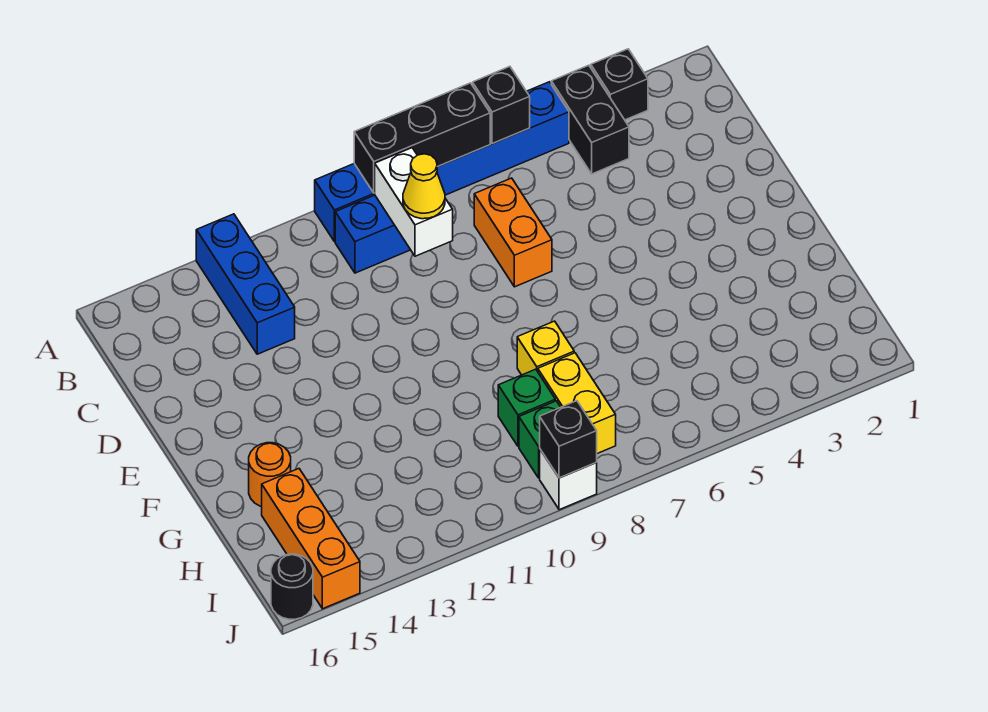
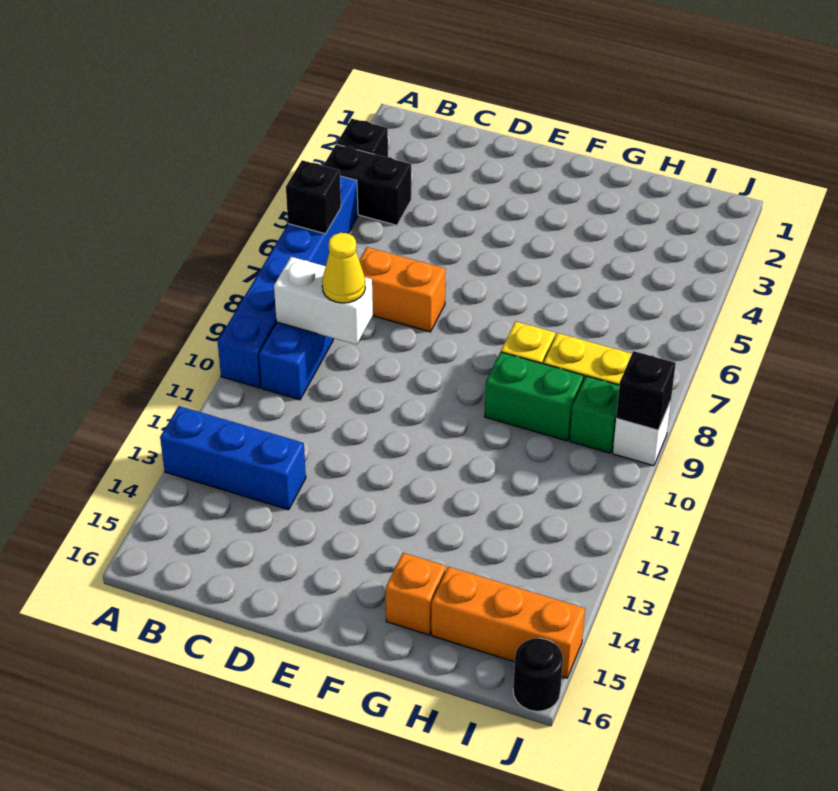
black 1x3 brick [354,83,490,193] -> none
orange 1x1 round brick [249,443,291,507] -> orange 1x1 brick [386,553,446,635]
green 1x1 brick [498,369,555,446] -> green 1x2 brick [485,352,584,441]

